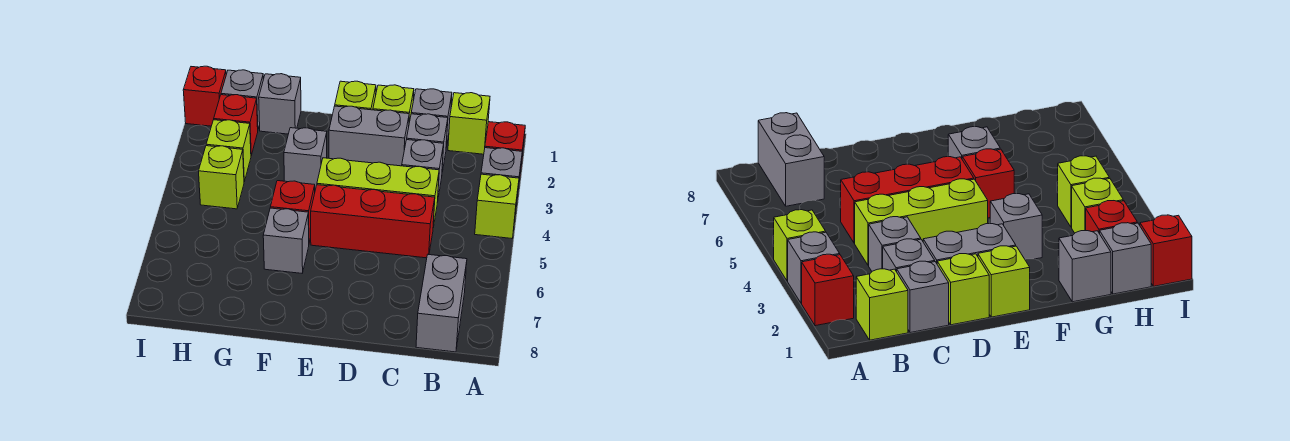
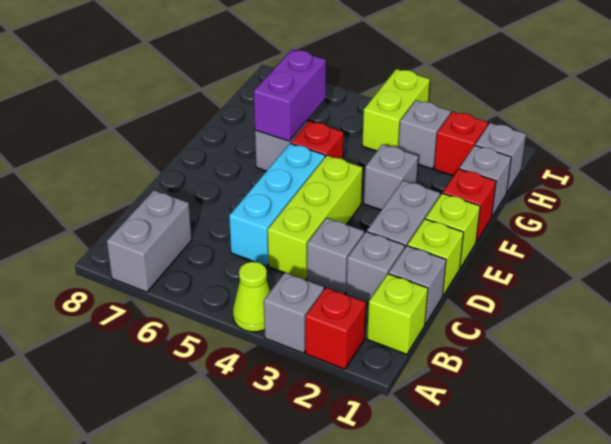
lime 1x1 brick [475,174,519,238] -> lime 1x1 cone [233,262,270,332]
grey 1x2 brick [416,254,467,352] -> grey 1x2 brick turned to [107,190,192,292]
red 1x3 brick [311,185,435,258] -> cyan 1x3 brick [229,143,325,266]
none -> purple 1x2 brick [254,50,326,141]
lime 1x1 brick [206,120,251,182] -> grey 1x1 brick [398,100,451,169]
lime 1x1 brick [199,146,244,209] -> lime 1x2 brick [362,69,430,151]
red 1x1 brick [183,66,226,126] -> red 1x1 brick moved to [443,169,496,242]

